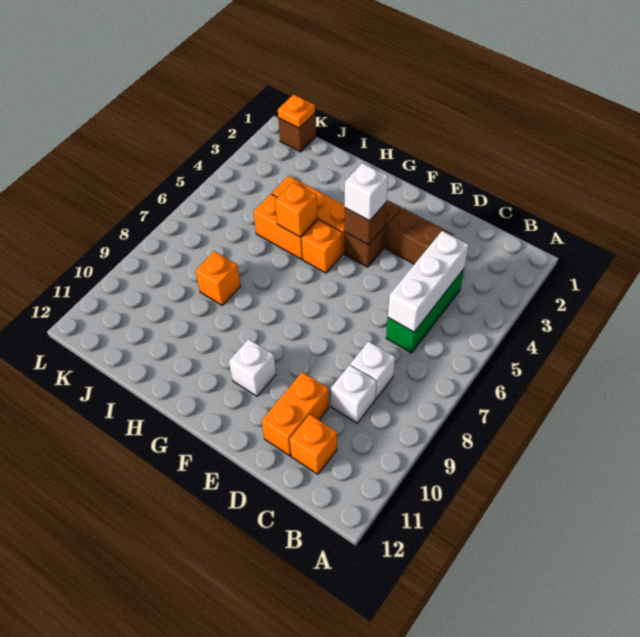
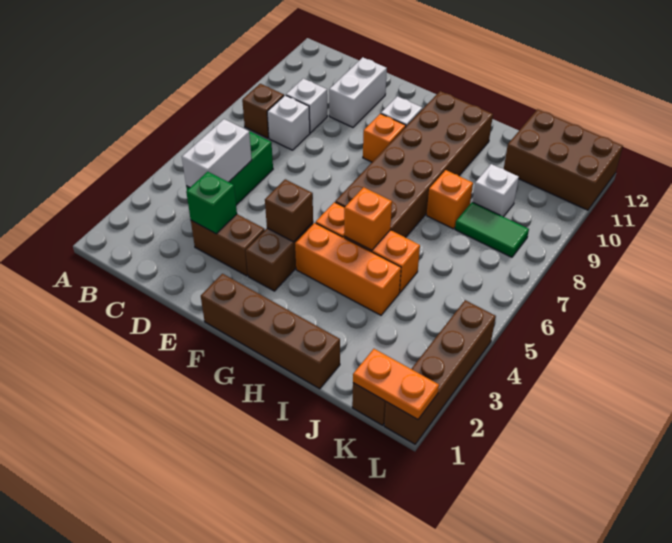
none -> brown 1x1 brick [242,84,284,138]
white 1x3 brick [388,231,469,332] -> white 1x2 brick [182,119,252,187]
orange 1x1 brick [290,414,337,474] -> orange 1x1 brick moved to [363,114,406,162]
none -> green 1x1 brick [186,172,237,234]
orange 1x2 brick [261,372,329,456] -> white 1x2 brick [329,57,387,127]
none -> brown 1x4 brick [201,274,340,389]
white 1x1 brick [345,163,388,221] -> white 1x1 brick moved to [473,164,519,217]
none -> brown 2x6 brick [335,91,493,238]
none -> green 1x2 tile [455,202,529,257]
none -> brown 2x3 brick [504,109,623,210]
orange 1x1 plate [278,94,315,128] -> orange 1x2 plate [353,349,439,419]
none -> brown 1x4 brick [384,300,496,444]

